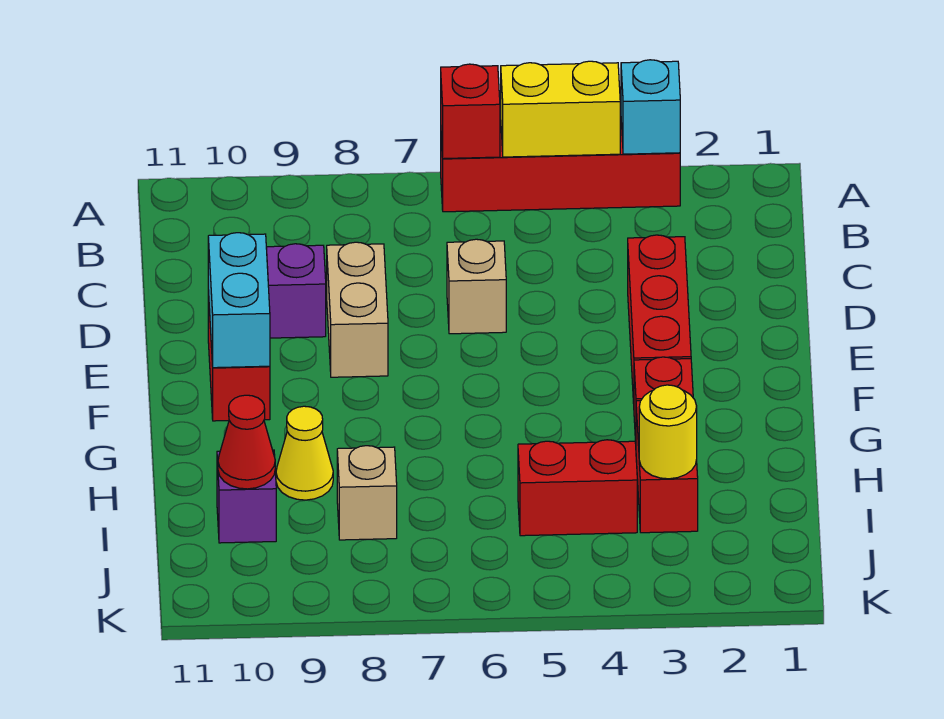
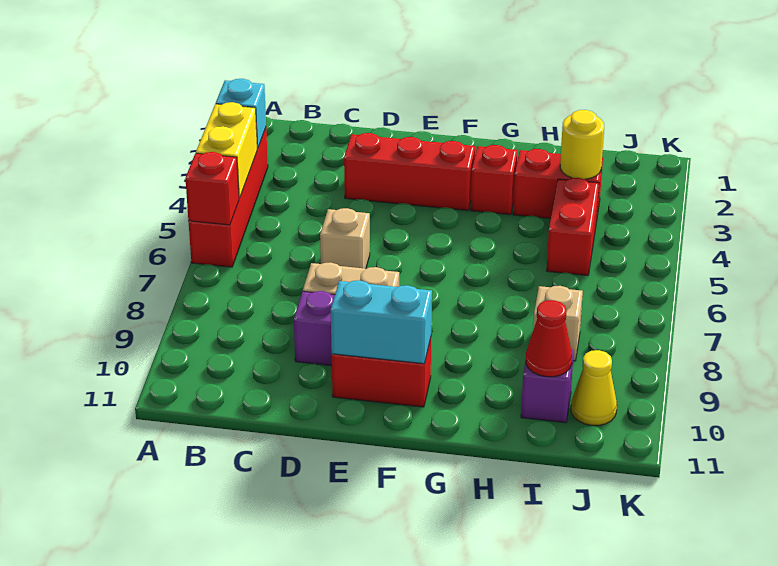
yellow 1x1 cone [276,406,333,500] -> yellow 1x1 cone moved to [571,350,617,425]

